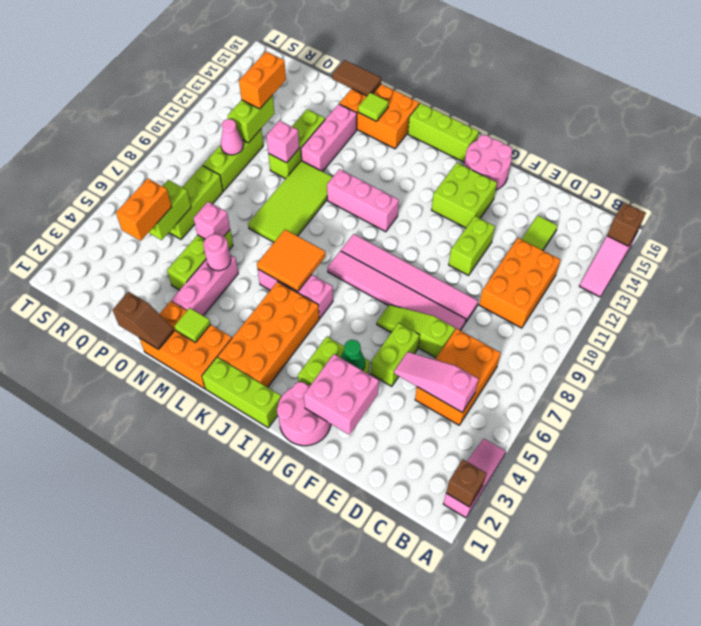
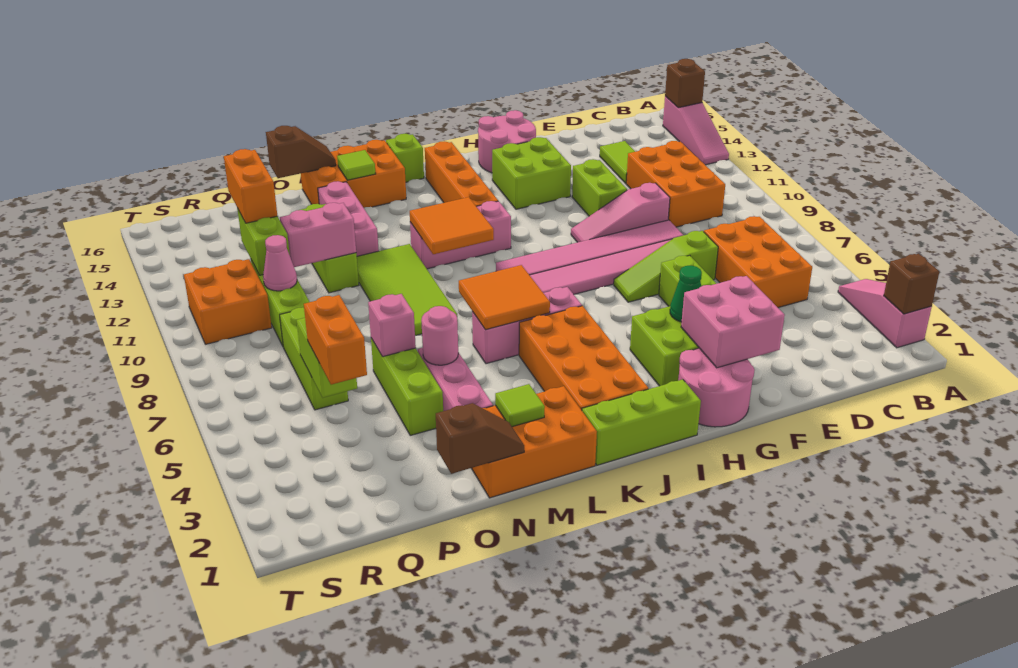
pink 1x3 slope [394,352,478,412] -> pink 1x3 slope moved to [571,183,670,242]
lime 1x3 brick [408,103,479,162] -> lime 1x1 brick [386,134,424,182]
none -> orange 1x4 brick [425,141,498,206]
none -> orange 2x2 tile [410,197,494,254]
brown 1x2 tile [333,60,381,96] -> brown 1x2 slope [266,126,336,178]
pink 1x1 brick [266,121,299,163] -> pink 1x2 brick [280,203,356,267]
none -> orange 2x2 brick [184,259,272,344]

